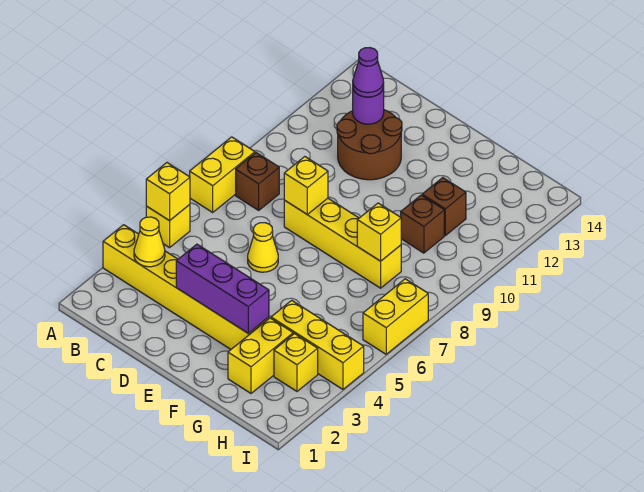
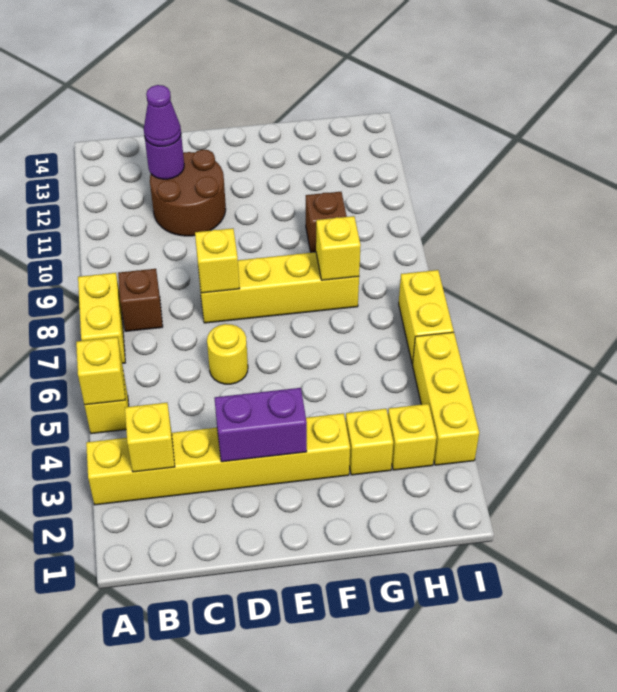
yellow 1x1 cone [134,217,165,267] -> yellow 1x1 brick [125,403,175,472]
purple 1x3 brick [176,244,269,333] -> purple 1x2 brick [214,388,307,462]
yellow 1x1 cone [248,223,278,272] -> yellow 1x1 round brick [207,324,248,384]
yellow 1x2 brick [228,318,293,393] -> yellow 1x1 brick [346,409,393,475]
yellow 1x3 brick [271,300,364,389] -> yellow 1x3 brick turned to [413,332,479,465]
brown 1x1 brick [422,178,466,235] -> none

